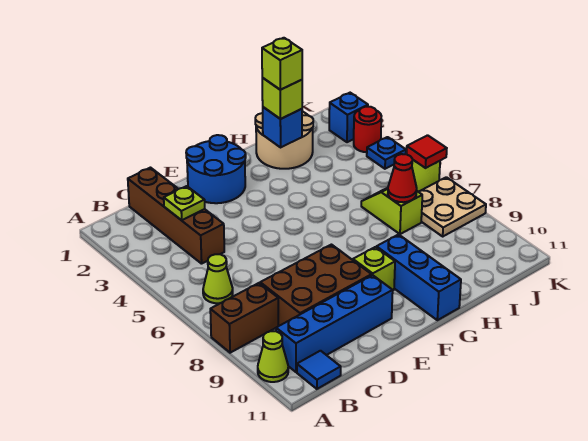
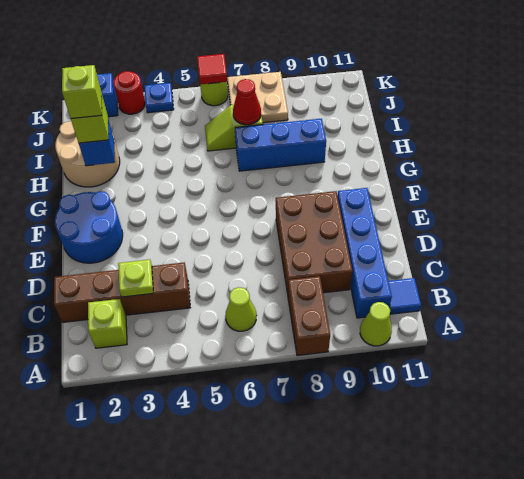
lime 1x1 brick [353,247,395,290] -> lime 1x1 brick moved to [88,299,127,348]
blue 1x3 brick [376,235,461,320] -> blue 1x3 brick moved to [235,119,326,171]

